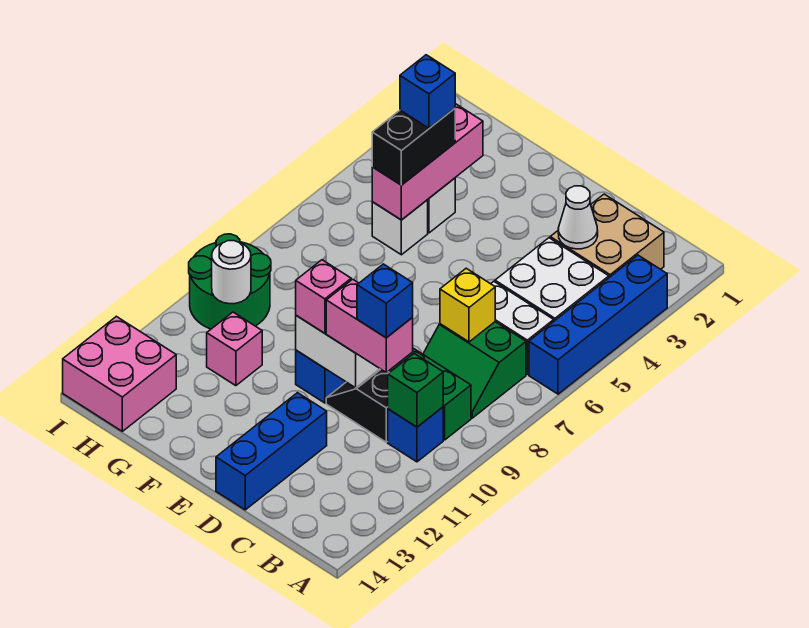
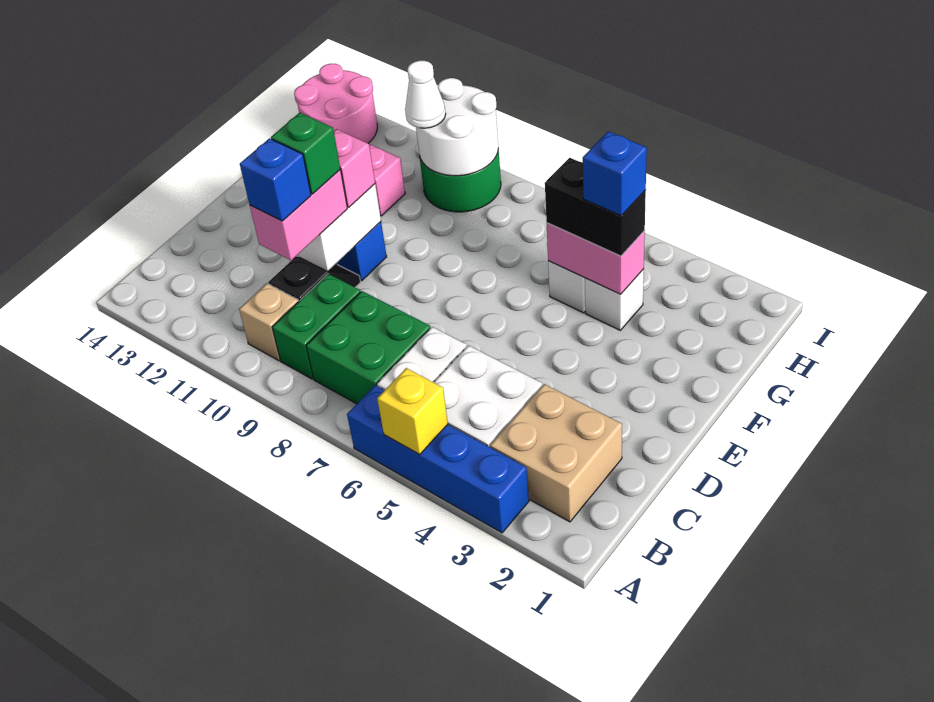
green 2x2 slope [423,322,526,418] -> green 2x2 brick [306,291,430,404]
blue 1x1 brick [388,407,443,462] -> tan 1x1 brick [239,284,299,361]
green 1x1 brick [388,354,443,427] -> green 1x1 brick moved to [271,113,340,194]
white 1x1 cone [558,186,598,249] -> white 1x1 cone moved to [405,61,446,128]
yellow 1x1 brick [440,268,495,342] -> yellow 1x1 brick moved to [377,368,448,454]
blue 1x3 brick [216,393,327,510] -> none
pink 1x3 brick [372,104,483,220] -> pink 1x2 brick [547,223,645,294]
white 1x1 round brick [212,241,251,304] -> white 2x2 round brick [416,78,498,176]
pink 2x2 brick [63,316,176,431] -> pink 2x2 round brick [294,64,377,143]

